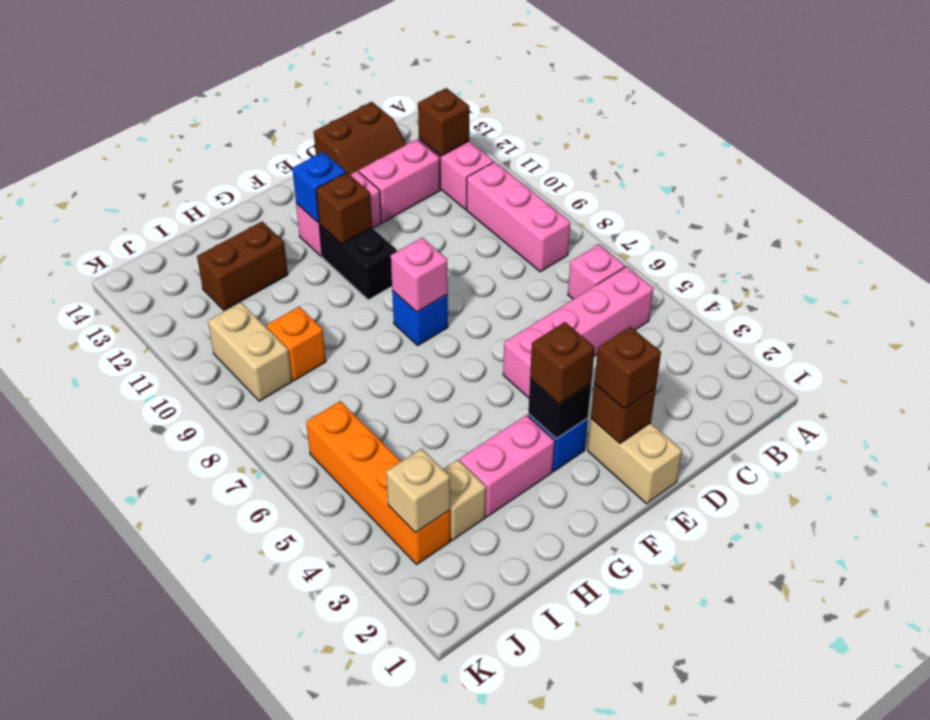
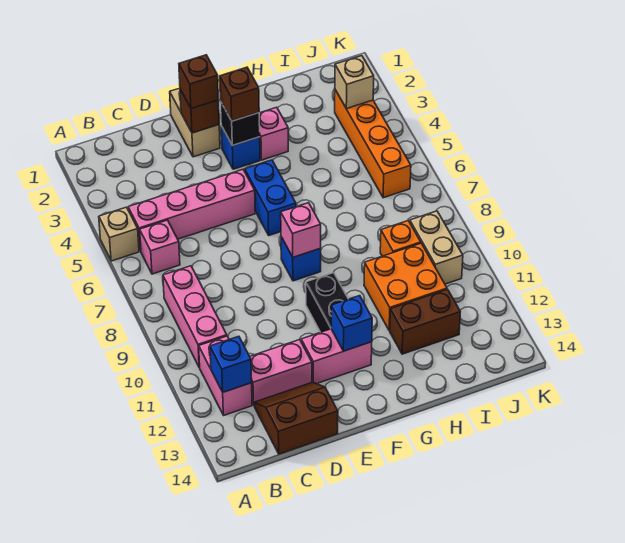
brown 1x1 brick [418,88,469,156] -> blue 1x1 brick [210,336,252,392]
none -> blue 1x2 brick [245,160,296,235]
brown 1x1 brick [316,173,372,244] -> none
pink 1x2 brick [460,415,555,517] -> pink 1x1 brick [259,107,288,160]
none -> orange 2x2 brick [364,243,447,331]
tan 1x1 brick [443,460,486,540] -> tan 1x1 brick moved to [99,207,139,261]

